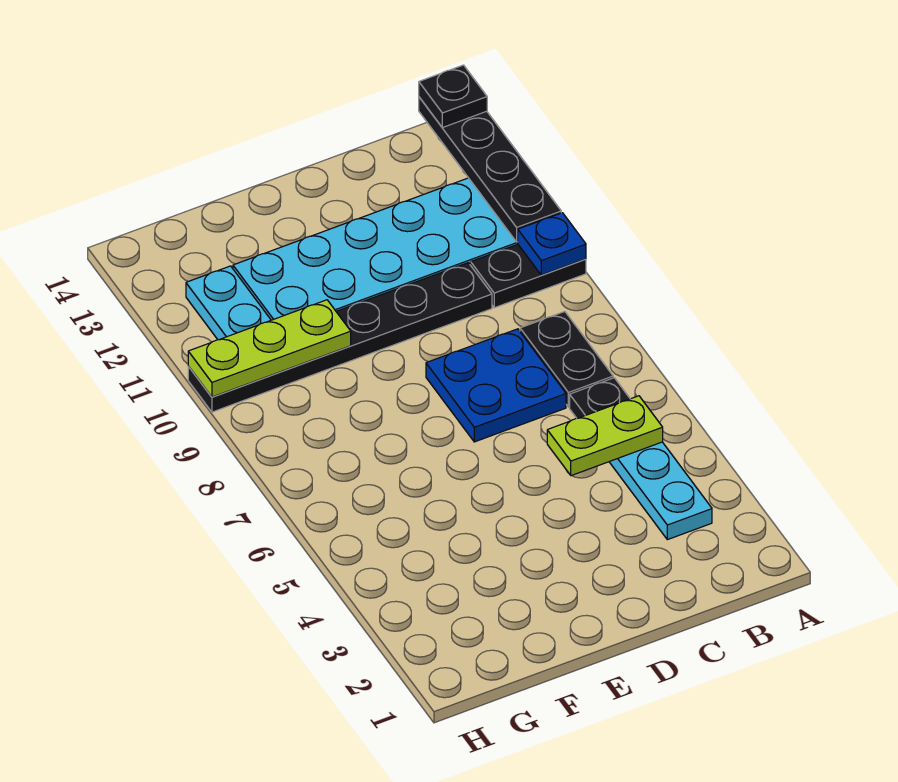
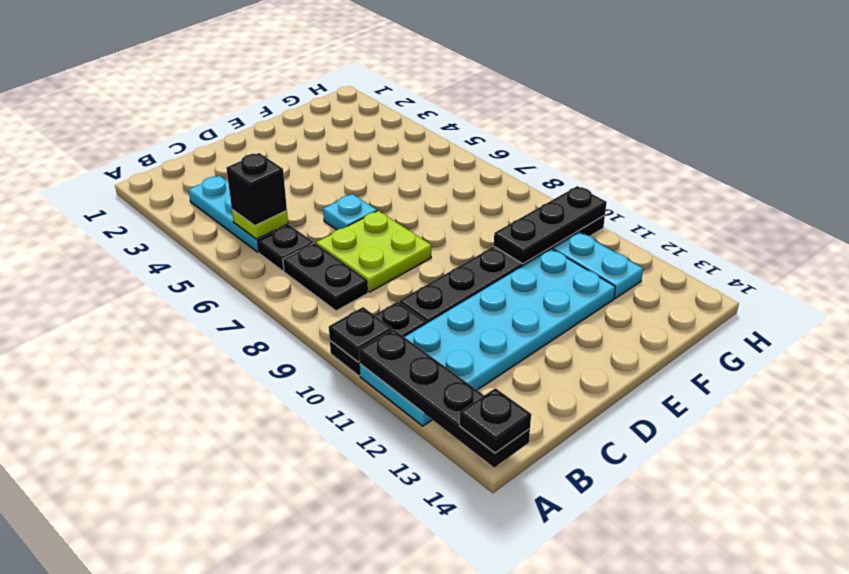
blue 1x1 plate [518,213,586,275] -> black 1x1 plate [329,307,392,362]
lime 1x2 plate [547,396,663,476] -> lime 1x1 plate [232,210,288,239]
none -> black 1x1 brick [226,153,287,225]
blue 2x2 plate [426,329,566,442] -> lime 2x2 plate [316,211,431,292]
none -> cyan 1x1 plate [323,194,377,230]
lime 1x3 plate [188,300,351,397] -> black 1x3 plate [494,186,607,264]

